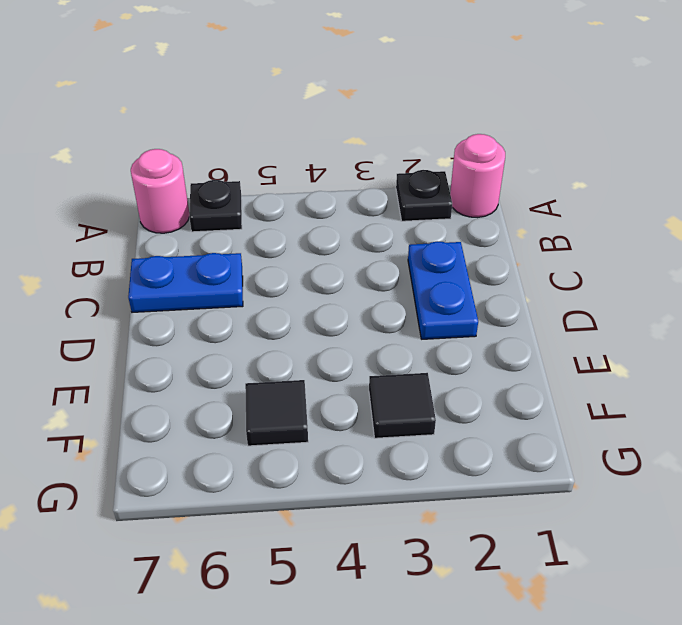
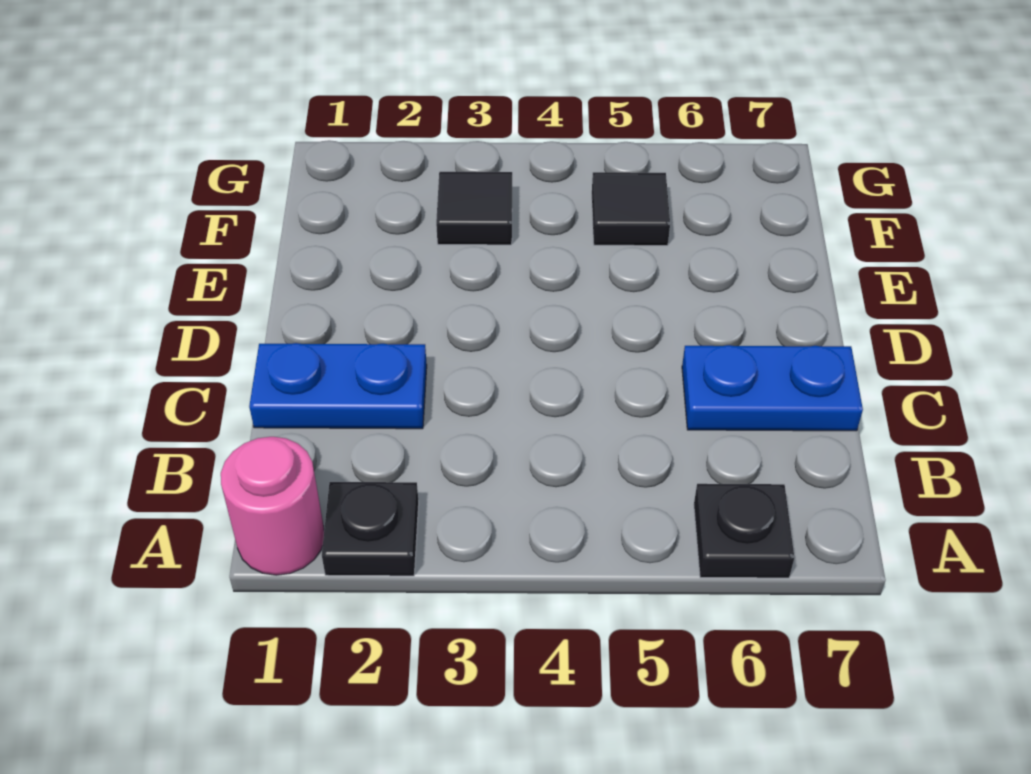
pink 1x1 round brick [131,149,189,233] -> none
blue 1x2 plate [408,241,478,339] -> blue 1x2 plate turned to [249,343,427,429]

